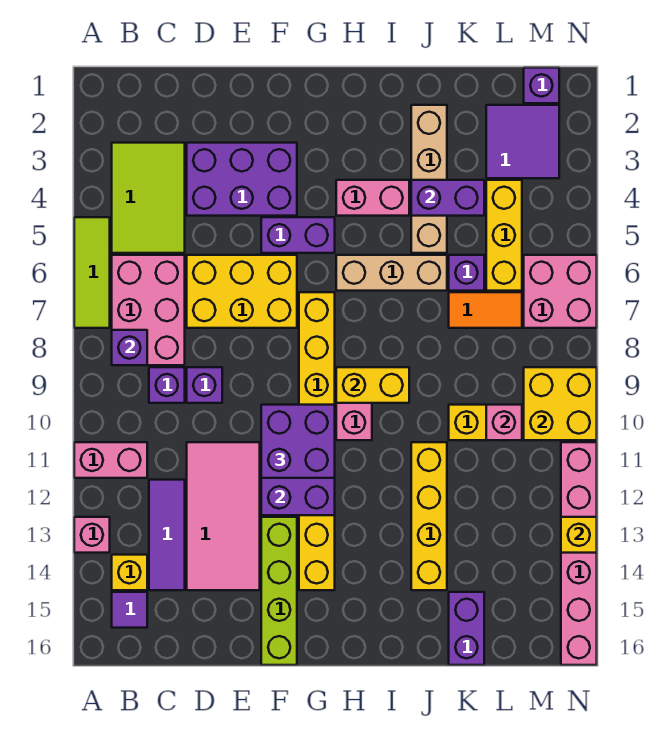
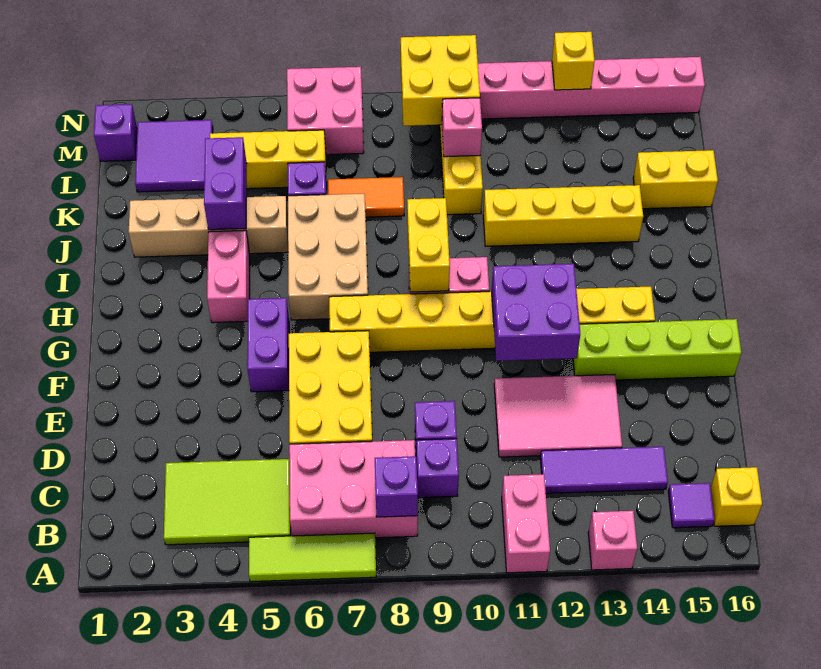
yellow 1x1 brick [112,555,147,590] -> yellow 1x1 brick moved to [711,467,762,526]
purple 2x3 brick [187,143,297,216] -> none
pink 2x4 tile [187,442,260,590] -> pink 2x3 tile [494,375,622,457]
purple 2x2 brick [261,405,335,478] -> none
tan 1x3 brick [336,255,447,291] -> tan 2x3 brick [288,193,368,320]
orange 1x2 tile [449,292,522,328] -> orange 1x2 tile turned to [328,177,404,217]
purple 1x2 brick [449,592,484,665] -> yellow 1x2 brick [633,150,718,209]

